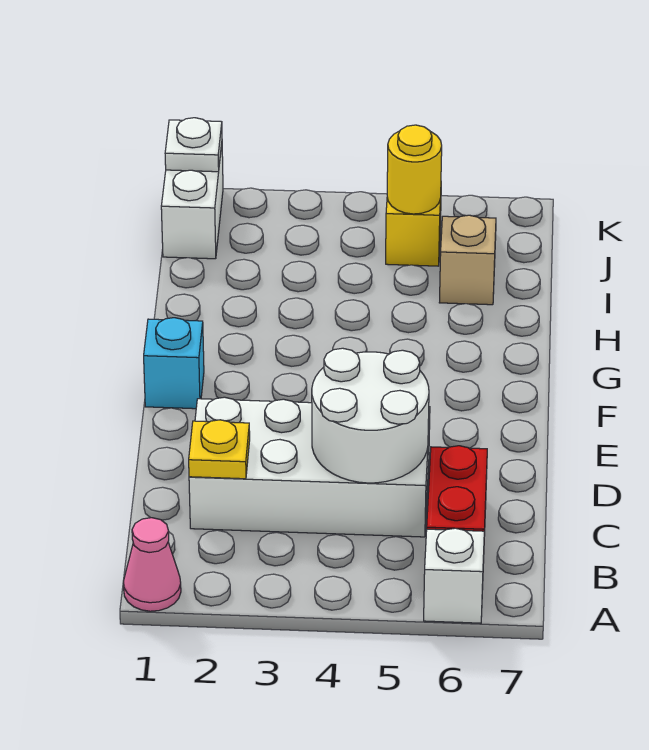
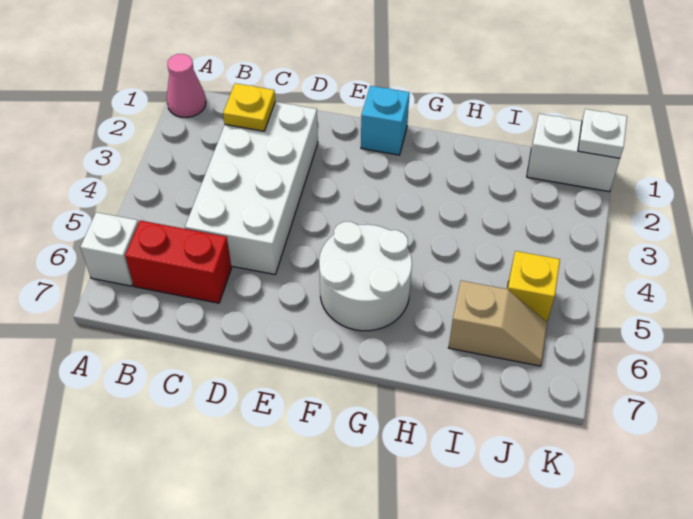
white 2x2 round brick [312,348,429,483] -> white 2x2 round brick moved to [319,222,412,331]
yellow 1x1 round brick [387,125,442,214] -> none

